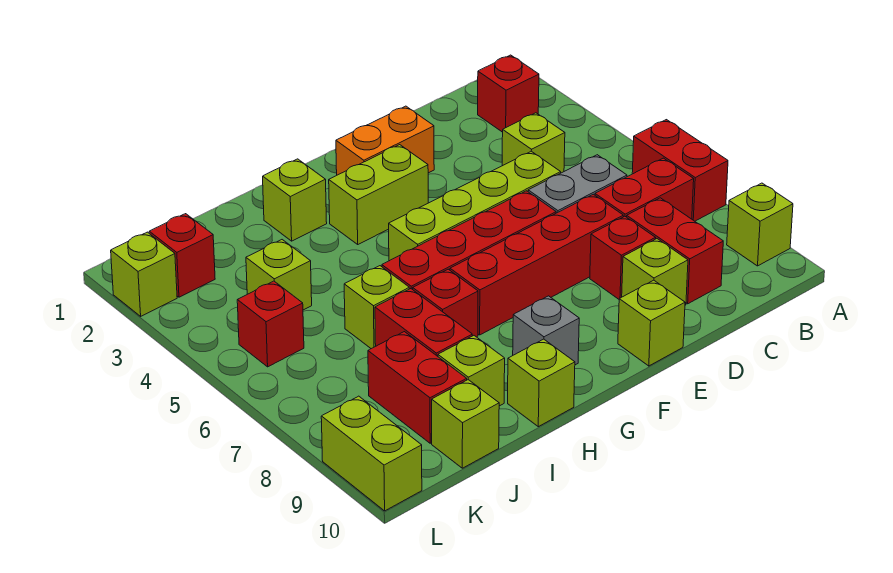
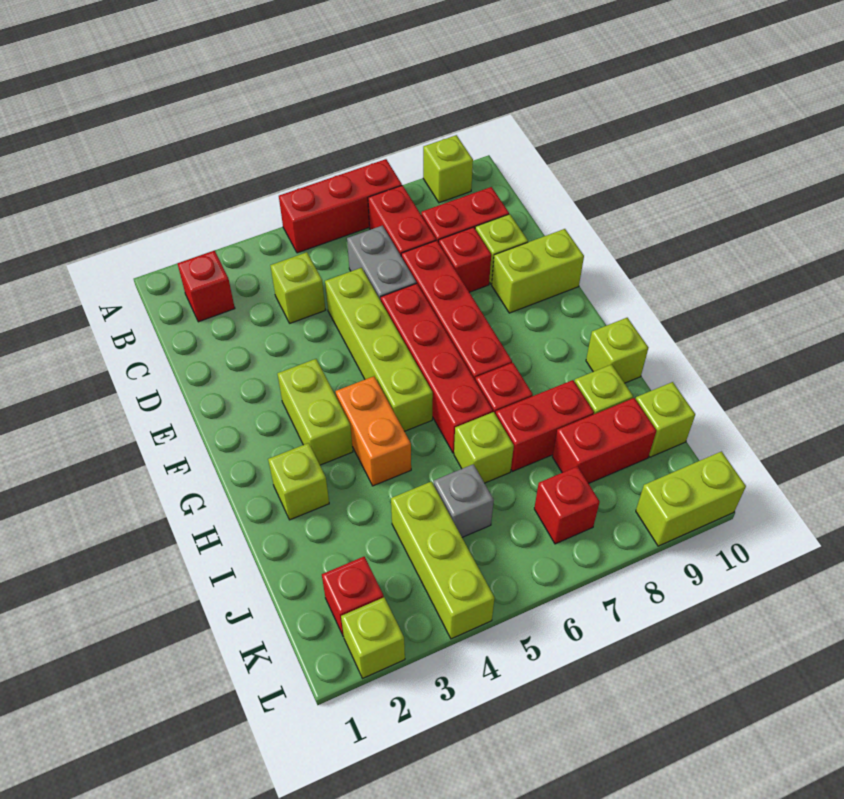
red 1x2 brick [632,120,728,221] -> red 1x3 brick [279,159,402,253]
orange 1x2 brick [336,106,434,175] -> orange 1x2 brick moved to [335,376,411,486]
lime 1x1 brick [618,280,685,366] -> lime 1x2 brick [492,229,584,313]
grey 1x1 brick [513,296,579,365] -> grey 1x1 brick moved to [434,464,494,537]
lime 1x1 brick [246,240,312,310] -> lime 1x3 brick [391,482,495,639]
red 1x1 brick [237,281,304,367] -> red 1x1 brick moved to [534,466,600,544]

